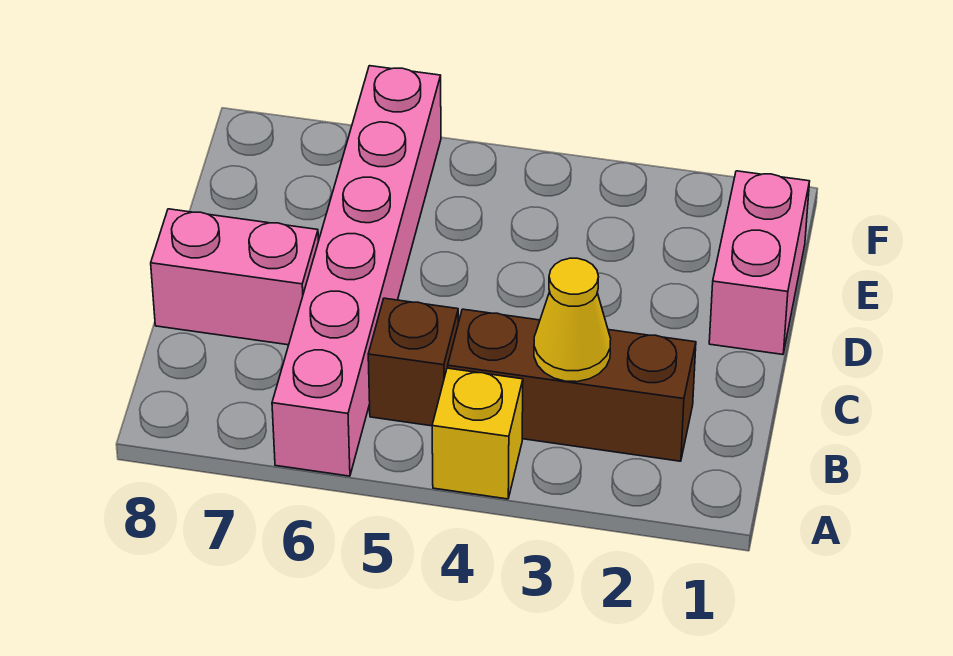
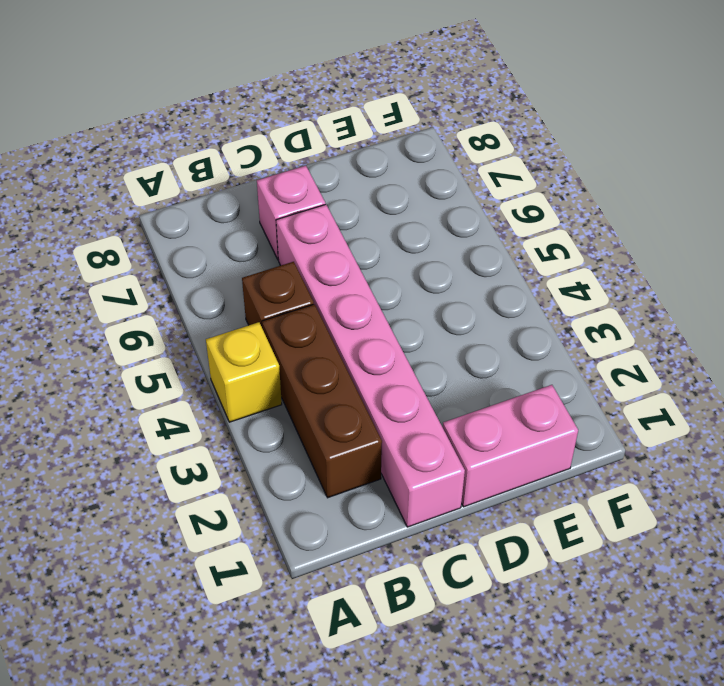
pink 1x6 brick [272,66,441,476] -> pink 1x6 brick turned to [276,204,465,527]
yellow 1x1 cone [534,258,611,382] -> none
pink 1x2 brick [151,209,318,345] -> pink 1x1 brick [257,165,325,260]

